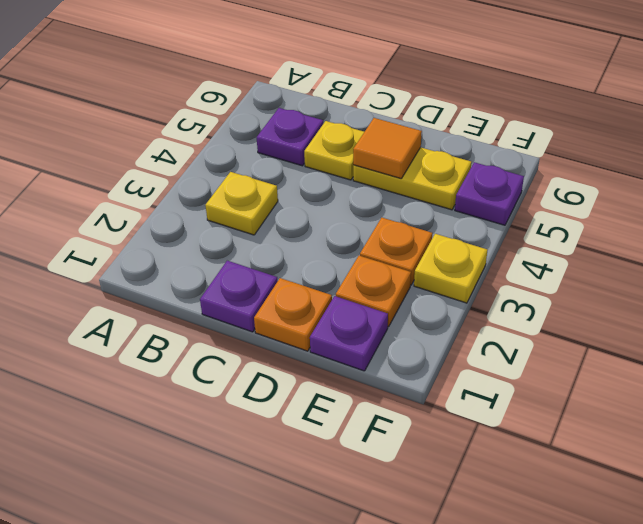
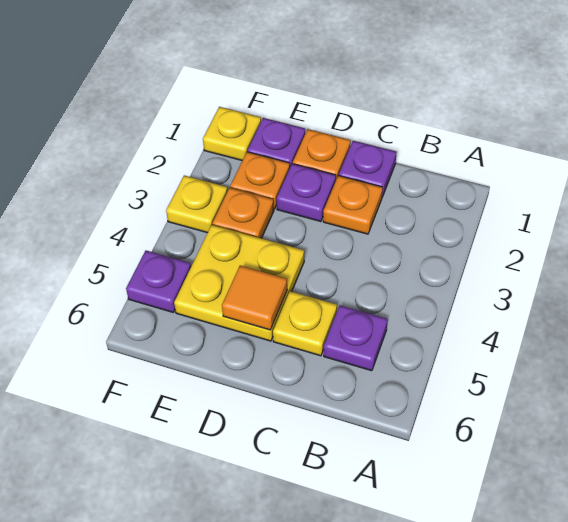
yellow 1x1 plate [205,172,278,235] -> yellow 1x1 plate moved to [203,107,261,160]
none -> orange 1x1 plate [323,176,383,234]
none -> purple 1x1 plate [276,164,336,222]
yellow 1x2 plate [353,147,472,210] -> yellow 2x2 plate [174,225,304,341]

